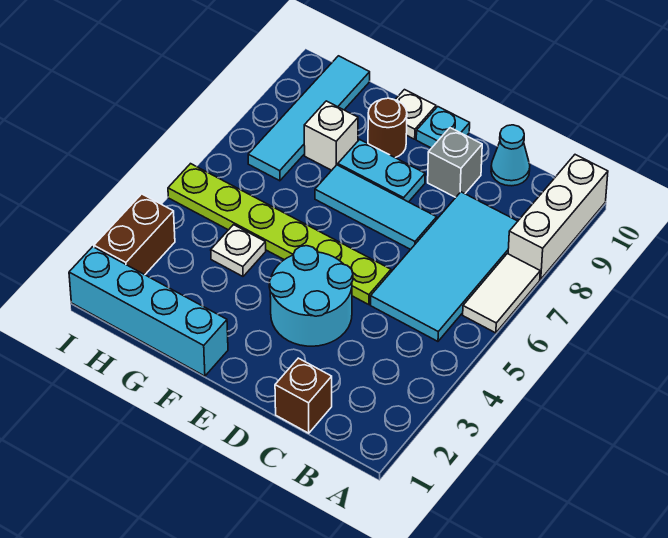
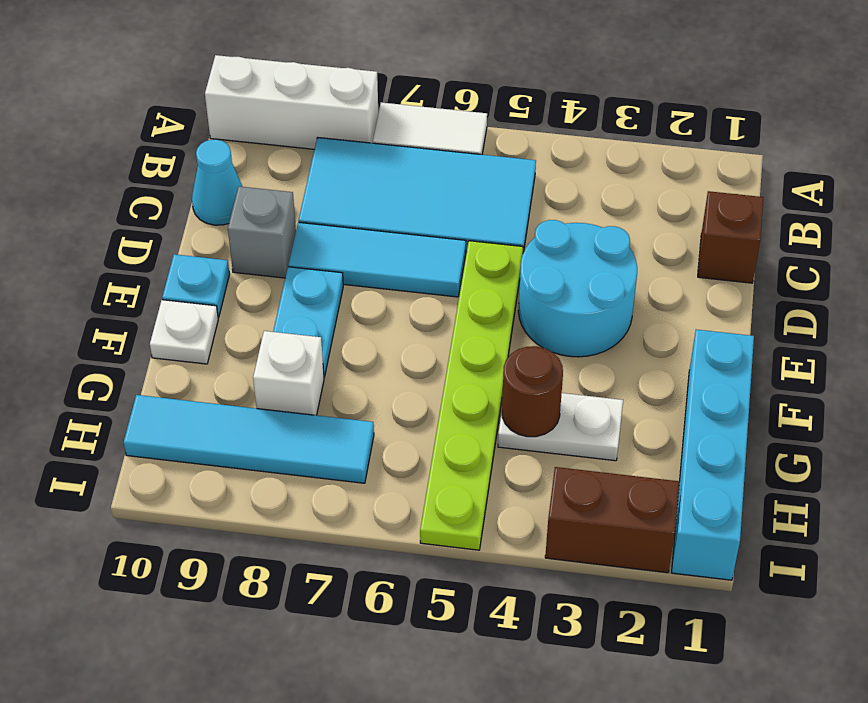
cyan 1x3 tile [315,165,437,249] -> cyan 1x3 tile turned to [288,222,466,297]
brown 1x1 round brick [368,98,407,158] -> brown 1x1 round brick moved to [502,346,563,437]
white 1x1 plate [211,225,266,276] -> white 1x2 plate [498,393,623,461]

